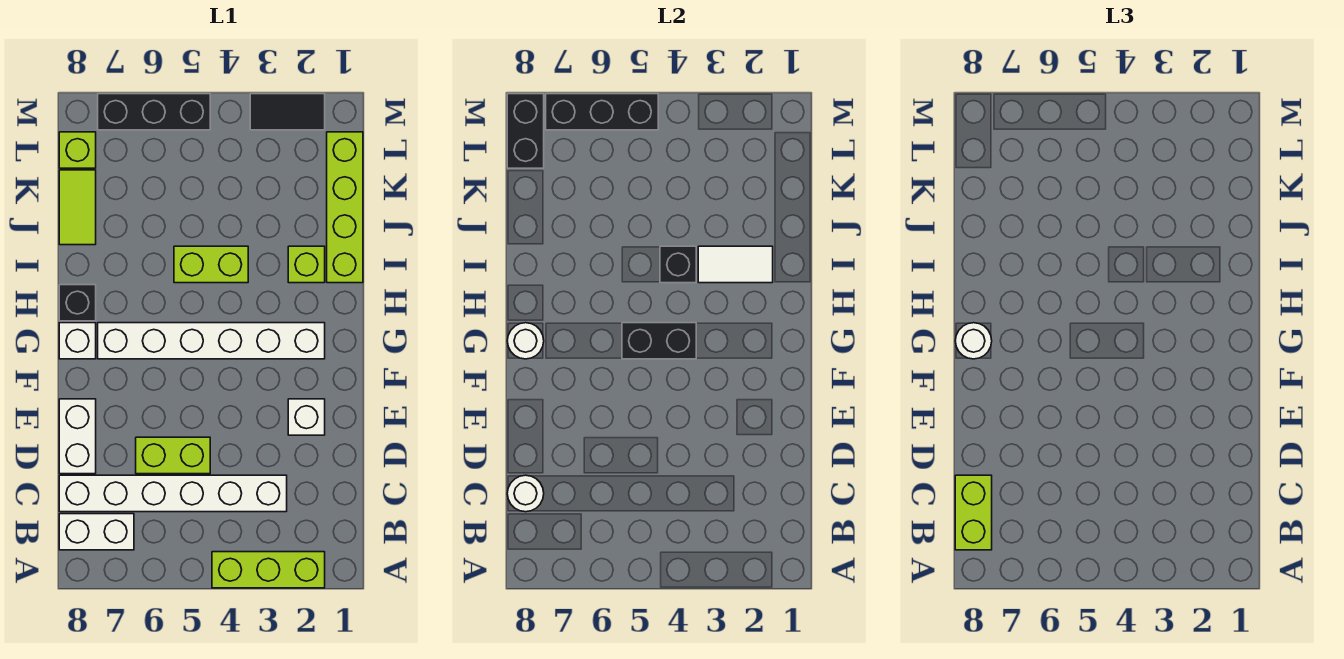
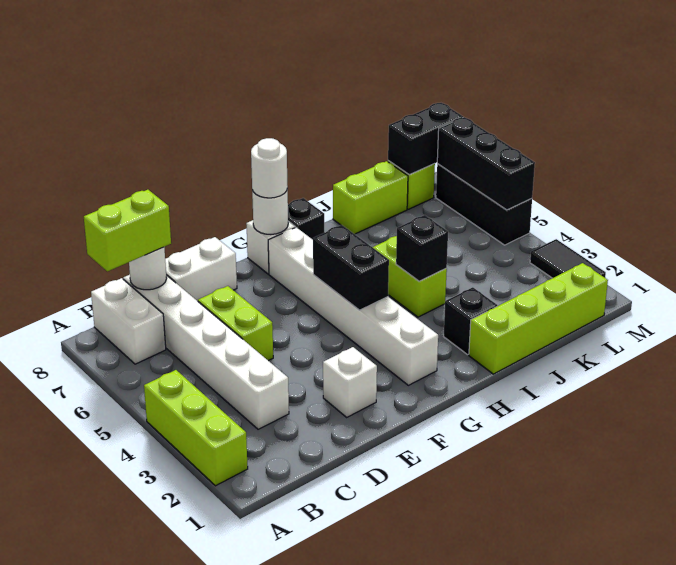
lime 1x1 brick [288,246,325,283] -> black 1x1 brick [444,287,497,355]
white 1x2 tile [698,246,773,283] -> none
lime 1x2 tile [59,170,96,245] -> lime 1x2 brick [333,161,408,234]

